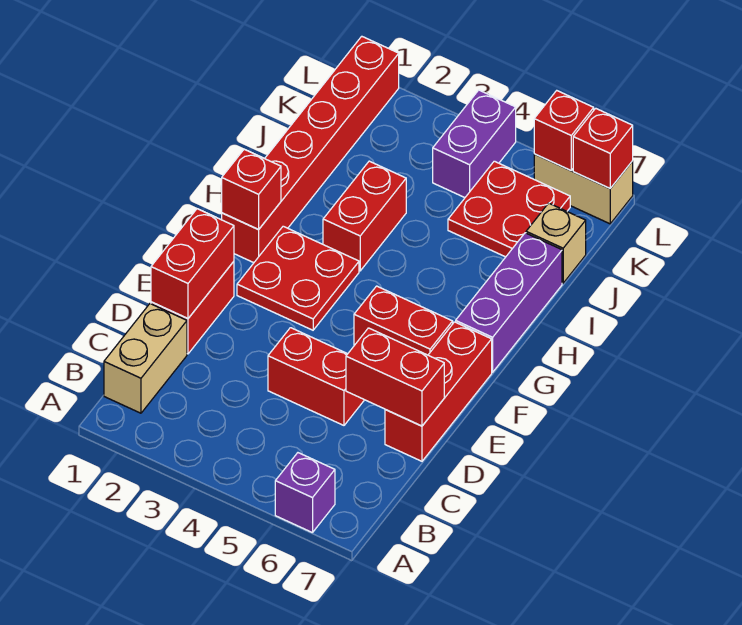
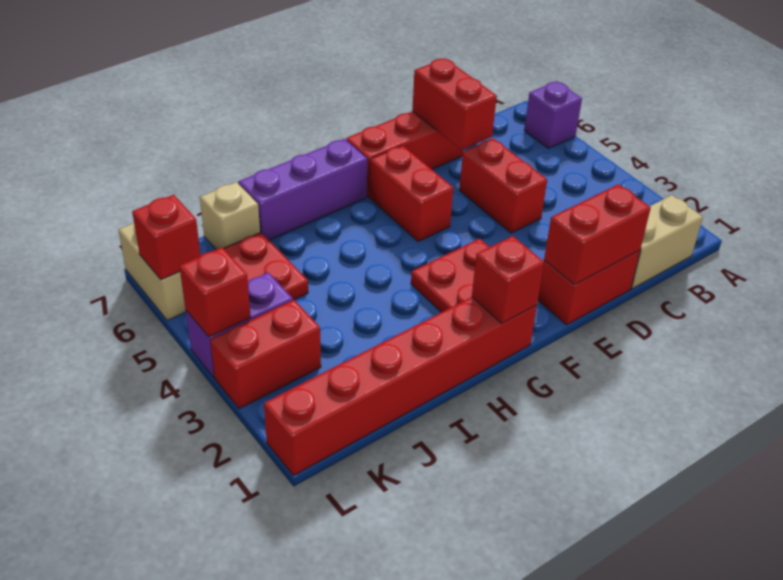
red 1x2 brick [323,161,406,271] -> red 1x2 brick moved to [210,300,321,409]
red 1x1 brick [573,108,633,188] -> red 1x1 brick moved to [179,248,251,337]

